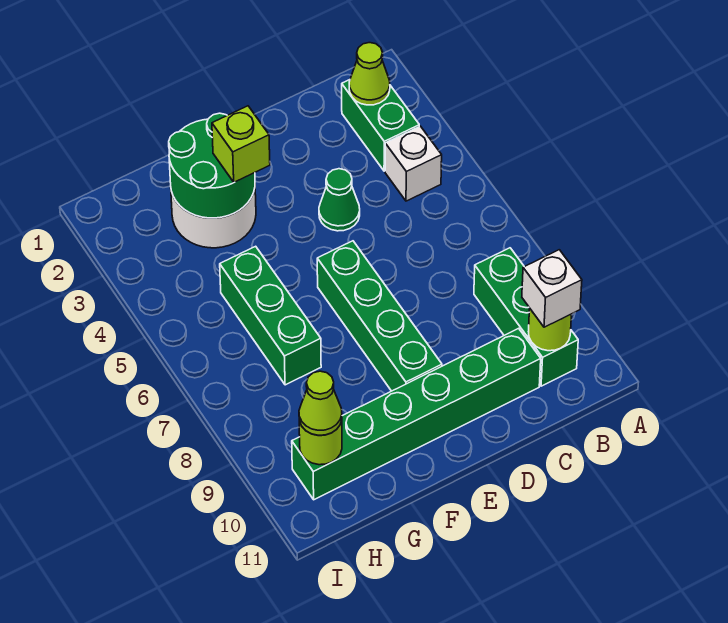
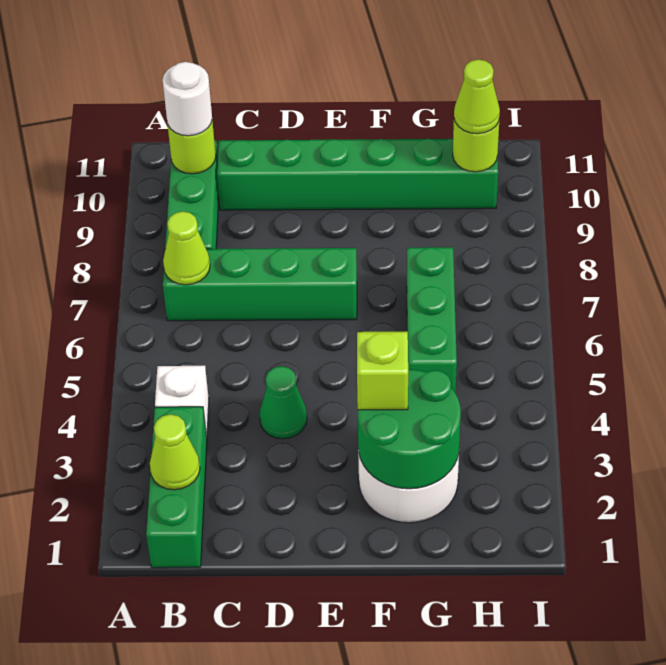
green 1x2 brick [342,80,419,171] -> green 1x3 brick [146,407,207,568]
none -> lime 1x1 cone [163,211,210,285]
white 1x1 brick [522,250,582,327] -> white 1x1 round brick [163,62,212,136]
green 1x4 brick [317,241,442,391] -> green 1x4 brick turned to [163,248,357,321]

